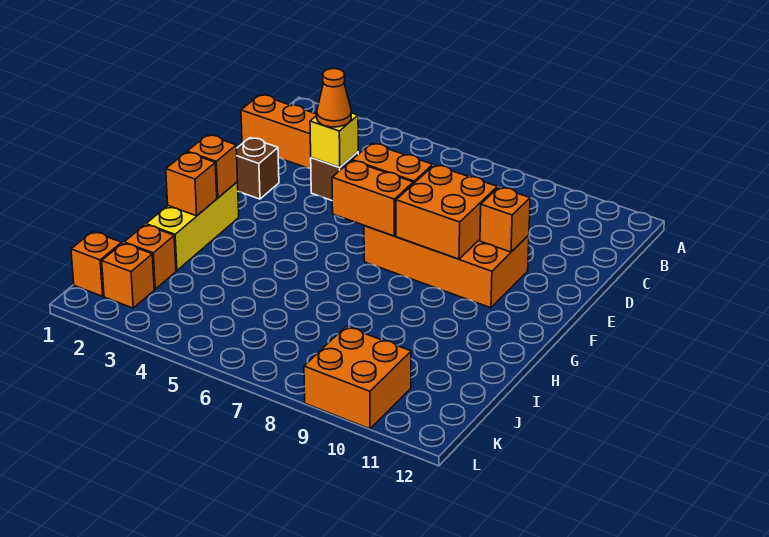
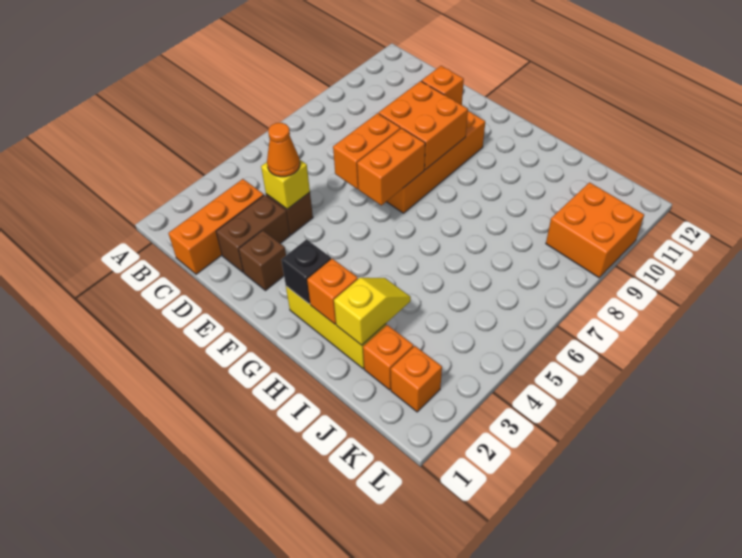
none -> brown 1x2 brick [216,195,290,272]
orange 1x1 brick [187,135,238,198] -> black 1x1 brick [281,239,331,304]
none -> yellow 1x2 slope [334,278,411,345]
orange 1x1 brick [71,232,122,296] -> none

